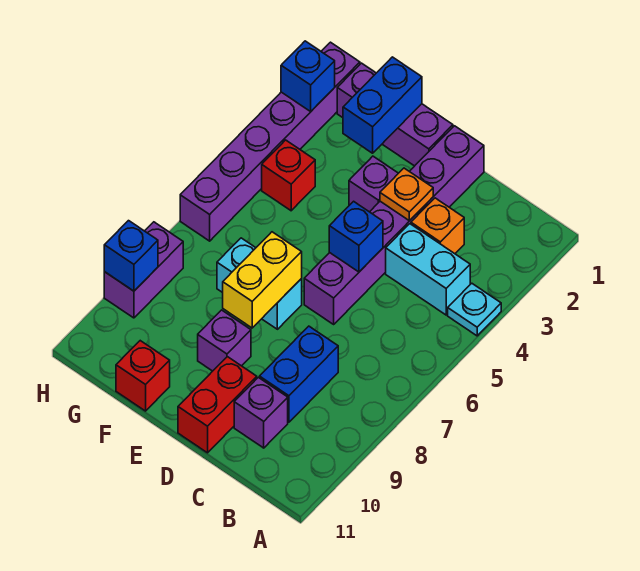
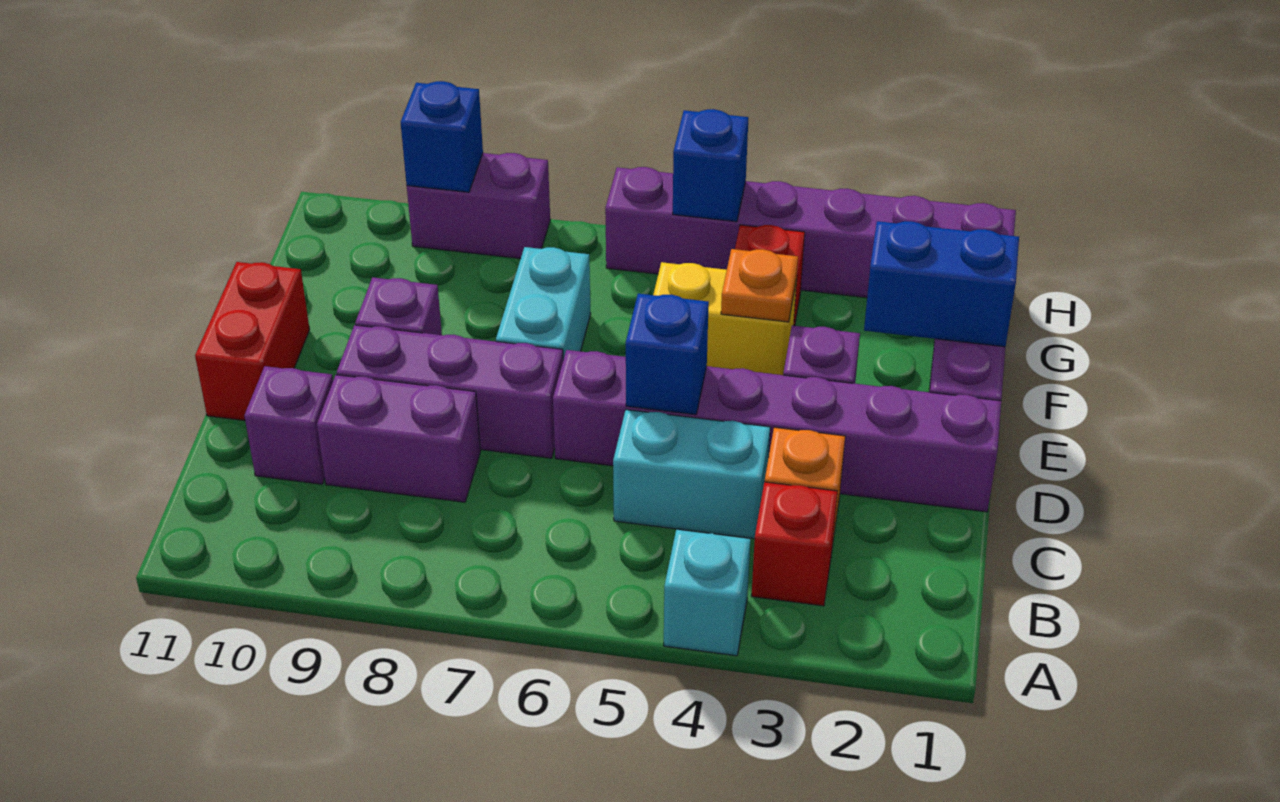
cyan 1x1 plate [448,283,501,336] -> cyan 1x1 brick [664,529,750,656]
cyan 1x2 brick [386,224,470,315] -> cyan 1x2 brick turned to [613,410,770,539]
blue 1x2 brick [260,326,338,422] -> purple 1x2 brick [317,375,480,502]
orange 1x1 plate [380,168,433,221] -> orange 1x1 plate moved to [721,249,798,322]
none -> purple 1x3 brick [337,325,563,458]
red 1x2 brick [178,357,257,453] -> red 1x2 brick turned to [195,262,310,421]
yellow 1x2 brick [223,232,302,328] -> yellow 1x2 brick moved to [653,262,797,375]
red 1x1 brick [116,341,170,411] -> red 1x1 brick moved to [752,482,837,606]
blue 1x1 brick [281,41,335,111] -> blue 1x1 brick moved to [673,109,748,222]

